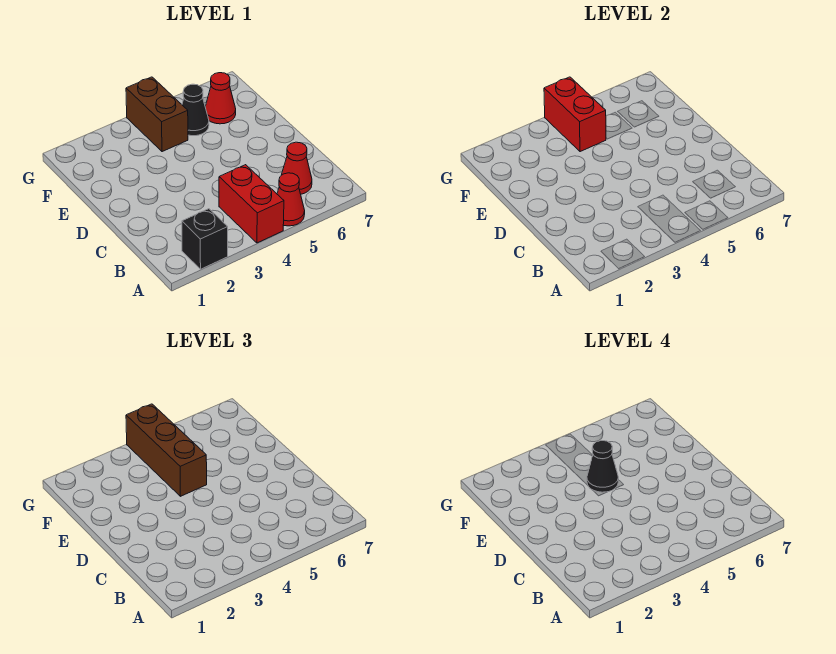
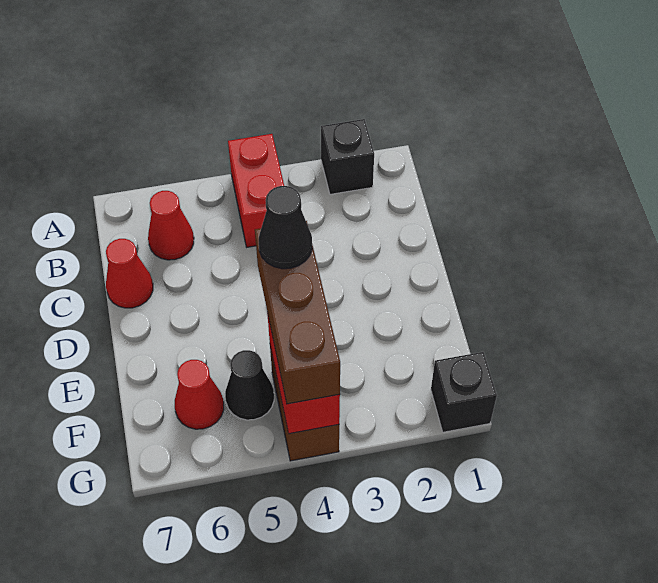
red 1x1 cone [277,173,305,226] -> red 1x1 cone moved to [106,239,153,308]
none -> black 1x1 brick [431,352,497,432]

